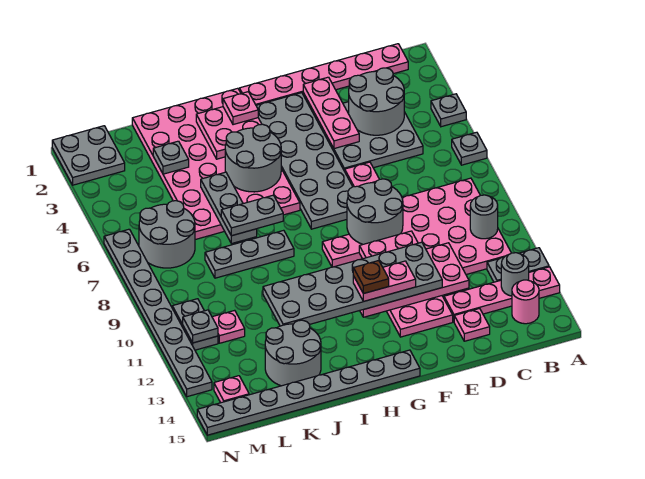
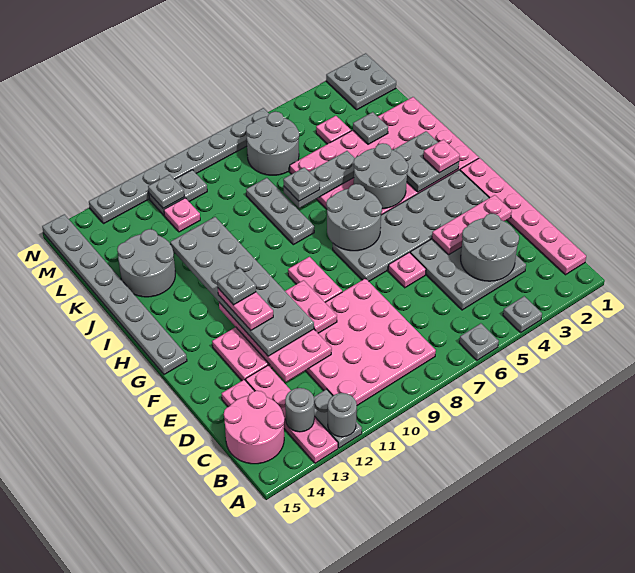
grey 1x1 round brick [470,195,498,239] -> grey 1x1 round brick moved to [328,393,357,437]
pink 1x1 round brick [512,280,539,324] -> pink 2x2 round brick [224,391,284,464]
grey 2x2 round brick [347,179,403,244] -> grey 2x2 round brick moved to [326,184,382,251]
brown 1x1 plate [353,261,389,294] -> grey 1x1 plate [217,268,256,305]
pink 2x2 plate [196,107,262,159] -> grey 2x2 plate [394,131,459,192]
grey 1x2 plate [221,195,283,236] -> grey 1x1 plate [283,167,320,201]
pink 1x1 plate [214,376,249,403] -> pink 1x1 plate moved to [316,116,351,144]

